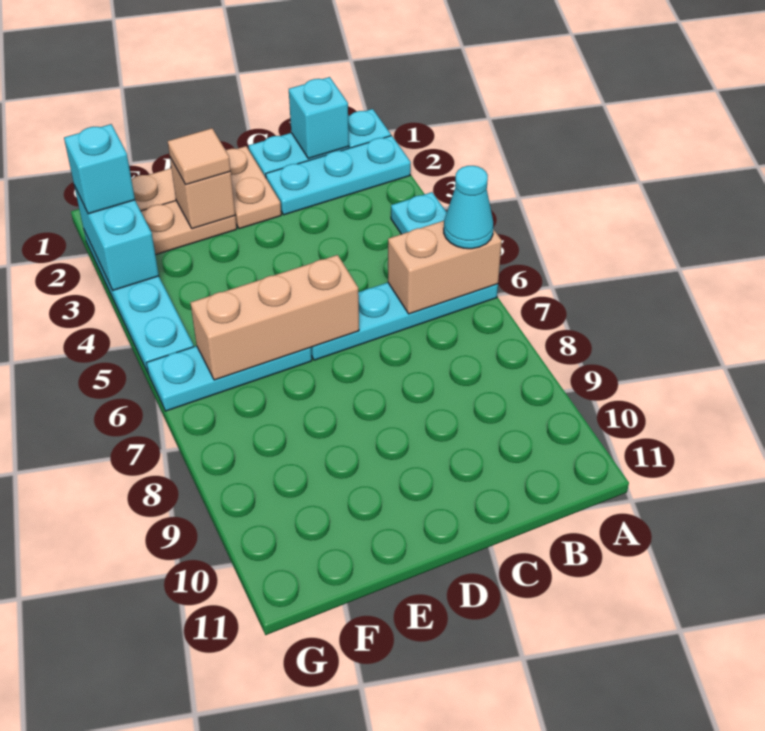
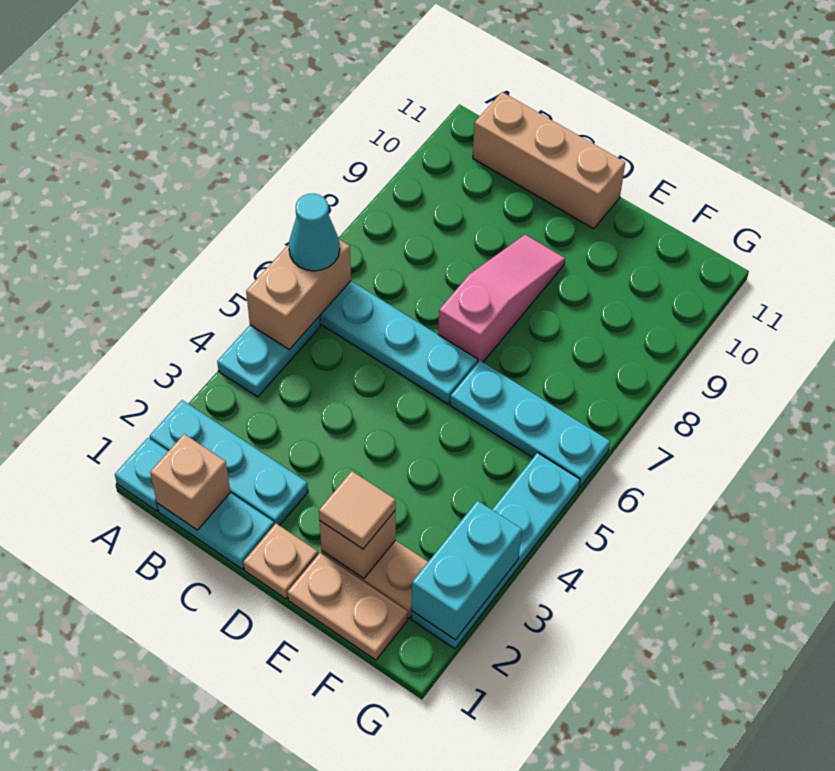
tan 1x2 brick [388,221,502,314] -> tan 1x2 brick turned to [246,240,351,350]
cyan 1x1 brick [289,77,349,158] -> tan 1x1 brick [150,434,230,530]
tan 1x2 plate [226,146,281,229] -> tan 1x1 plate [243,524,318,599]
tan 1x3 brick [190,255,359,380] -> tan 1x3 brick moved to [473,92,625,229]
none -> pink 1x3 slope [438,235,565,363]
cyan 1x1 brick [64,124,135,214] -> none

